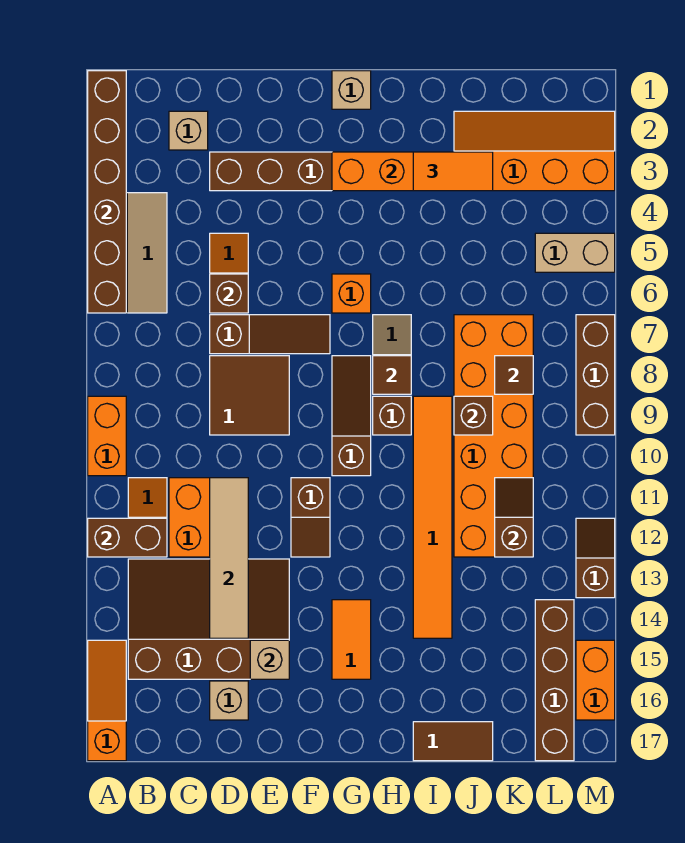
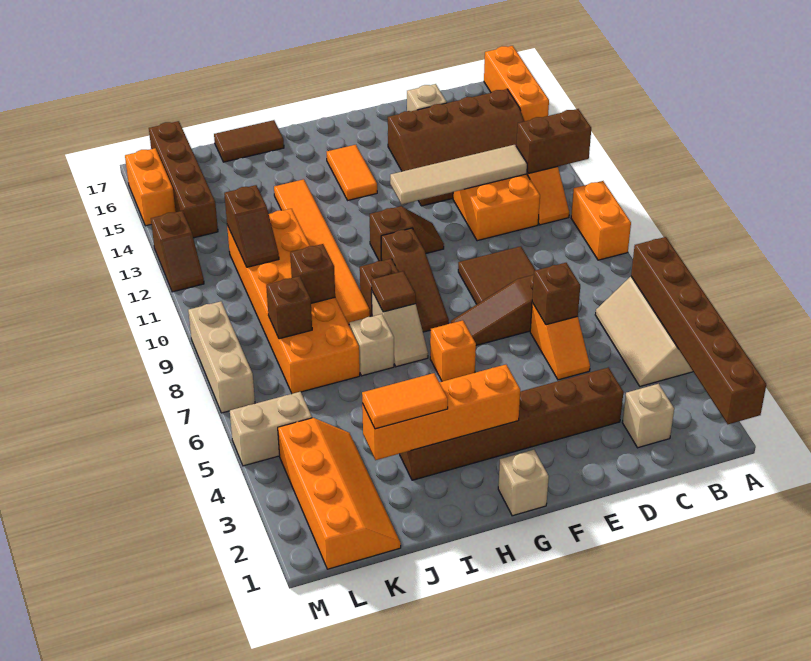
orange 1x3 slope [88,640,126,761] -> orange 1x3 brick [484,46,549,121]
tan 1x4 tile [210,478,248,638] -> tan 1x4 tile turned to [390,145,527,204]
tan 1x1 brick [250,640,289,679] -> tan 1x1 brick moved to [349,314,394,376]
brown 1x2 slope [291,478,330,557] -> brown 1x2 slope turned to [370,206,444,261]
orange 2x4 slope [454,111,615,191] -> orange 2x4 slope turned to [278,418,401,569]
brown 1x1 tile [495,356,533,394] -> brown 1x1 brick [266,276,312,339]
brown 1x3 brick [576,315,615,435] -> tan 1x3 brick [188,301,255,413]

